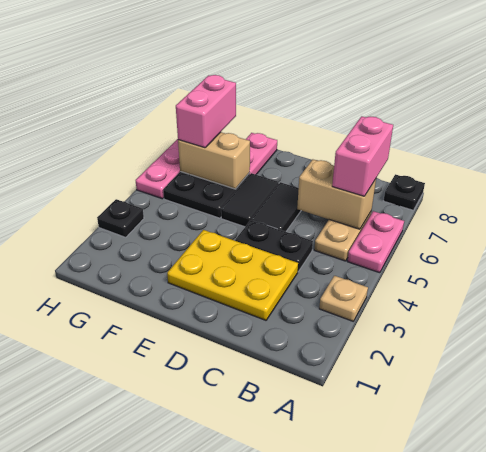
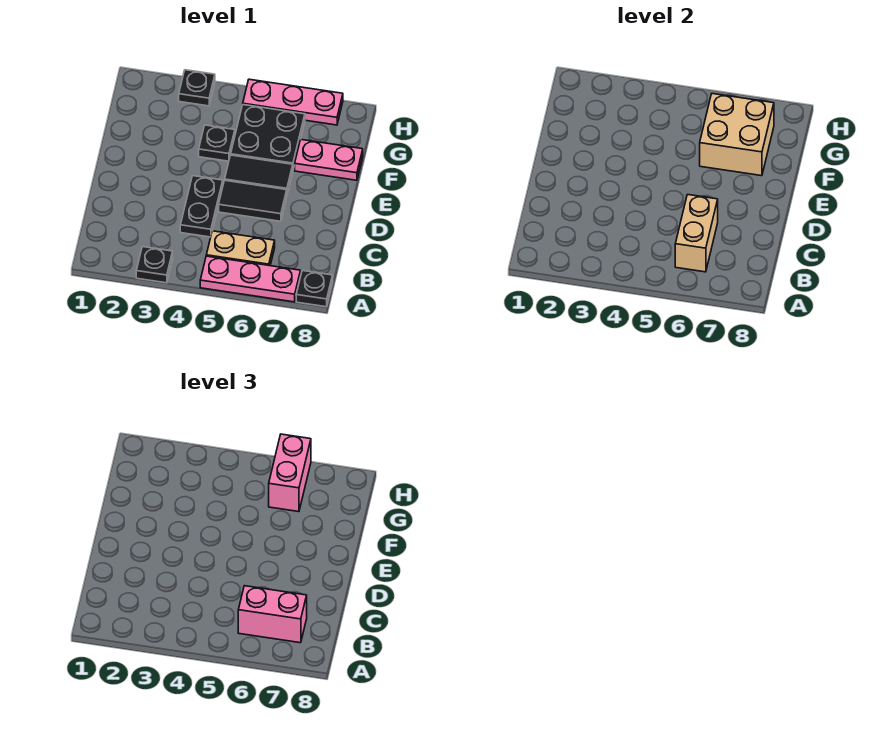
tan 1x1 plate [319,276,368,321] -> black 1x1 plate [136,247,173,283]
pink 1x2 plate [347,211,404,273] -> pink 1x3 plate [200,256,301,302]
yellow 2x3 plate [167,230,298,320] -> none
none -> black 1x1 plate [199,125,235,161]
tan 1x2 brick [178,132,250,189] -> tan 2x2 brick [700,94,774,176]
pink 1x2 brick [176,75,236,148] -> pink 1x2 brick turned to [269,434,311,512]

